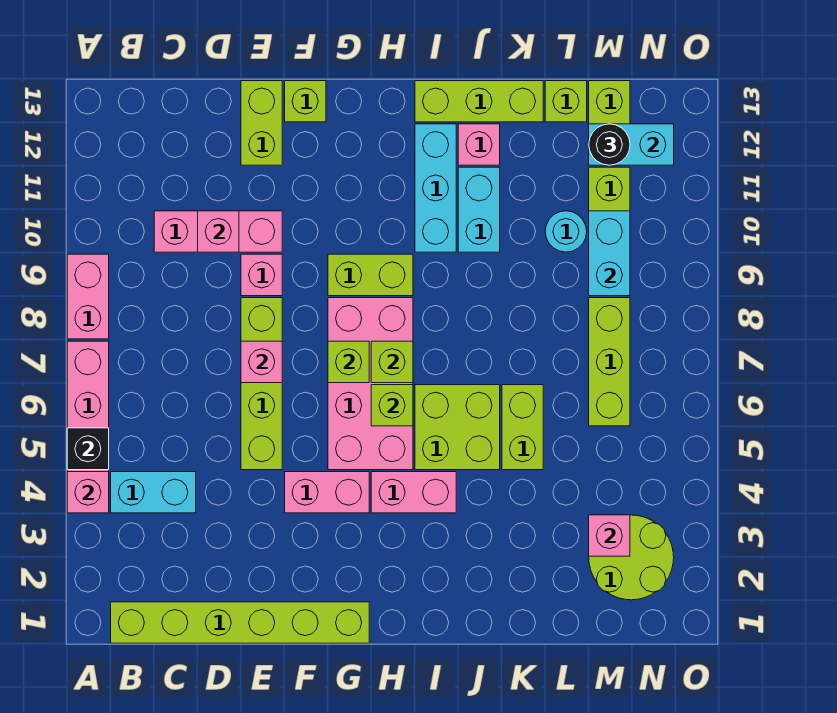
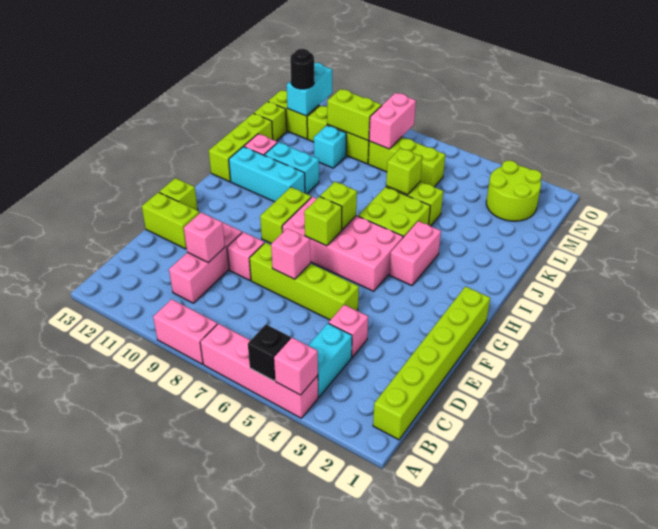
pink 1x2 brick [285,472,369,513] -> pink 1x2 brick moved to [369,93,416,149]
lime 1x1 brick [371,385,413,426] -> lime 1x1 brick moved to [386,148,422,195]
cyan 1x1 round brick [545,211,587,252] -> cyan 1x1 brick [314,125,346,168]
pink 1x1 brick [589,515,630,556] -> pink 1x1 brick moved to [329,305,368,357]
cyan 1x2 brick [589,211,630,296] -> lime 1x2 brick [327,89,382,140]

